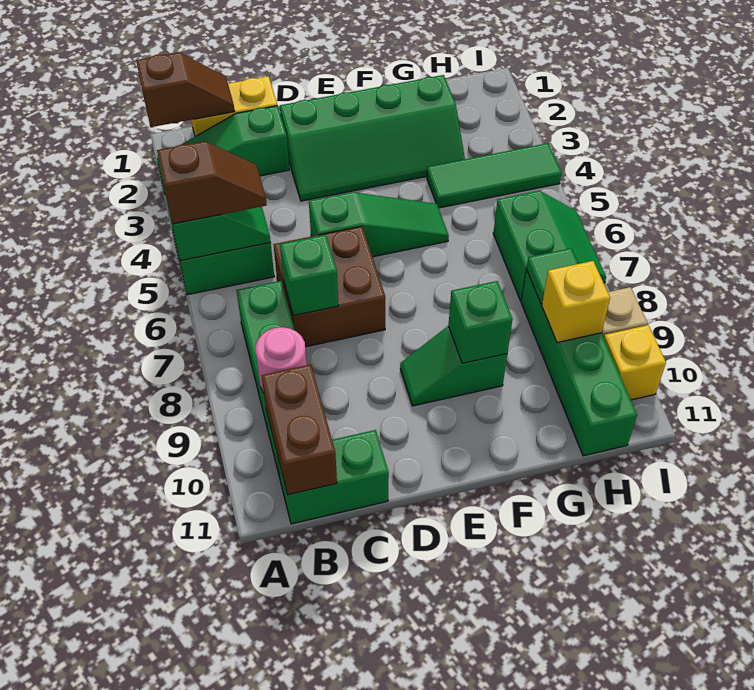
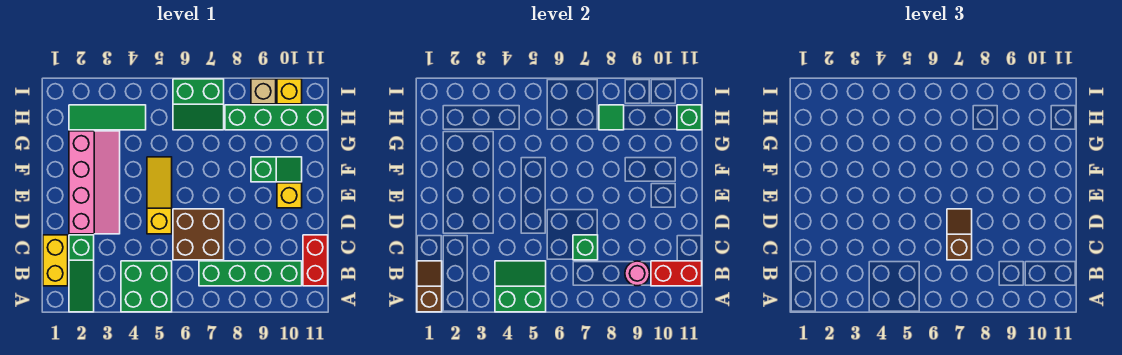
brown 1x2 slope [157,141,267,224] -> brown 1x2 slope moved to [947,209,972,260]
brown 1x2 brick [261,365,337,495] -> red 1x2 brick [651,261,702,286]
green 1x2 brick [277,430,389,524] -> red 1x2 brick [303,235,328,286]
green 2x4 slope [280,75,465,201] -> pink 2x4 slope [69,131,120,234]
green 1x3 slope [309,192,449,257] -> yellow 1x3 slope [147,157,172,234]
green 1x2 slope [400,326,507,406] -> green 1x2 slope turned to [251,157,302,182]
green 1x1 brick [448,281,513,363] -> green 1x1 brick moved to [677,105,702,130]
green 1x3 tile [427,143,562,208] -> green 1x3 tile turned to [69,105,146,130]
green 2x2 slope [493,191,606,301] -> green 2x2 slope turned to [173,79,224,130]
yellow 1x1 brick [542,261,610,343] -> yellow 1x1 brick moved to [277,183,302,208]

